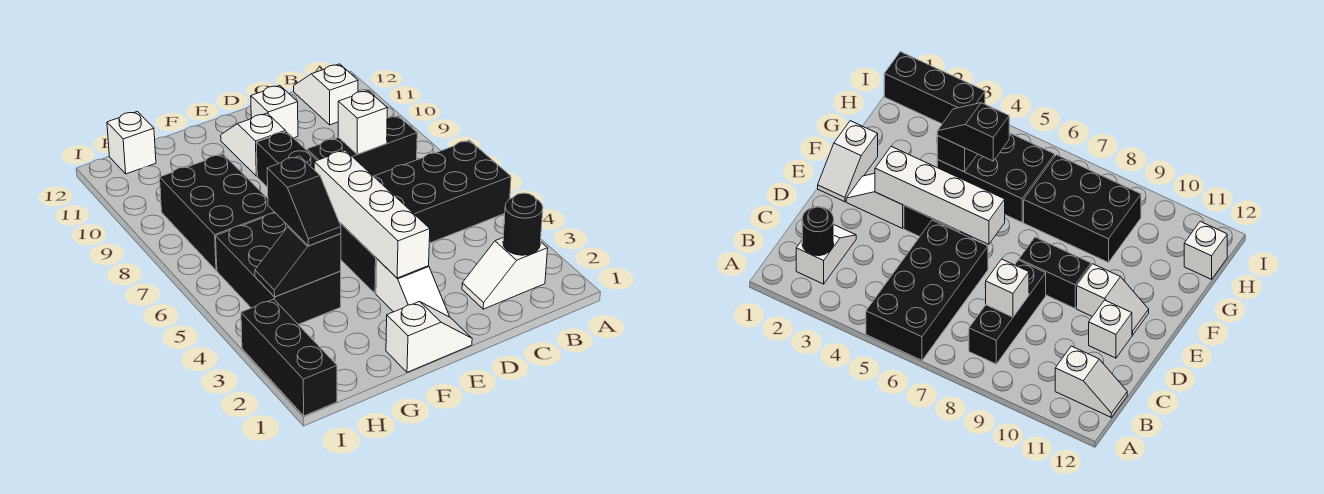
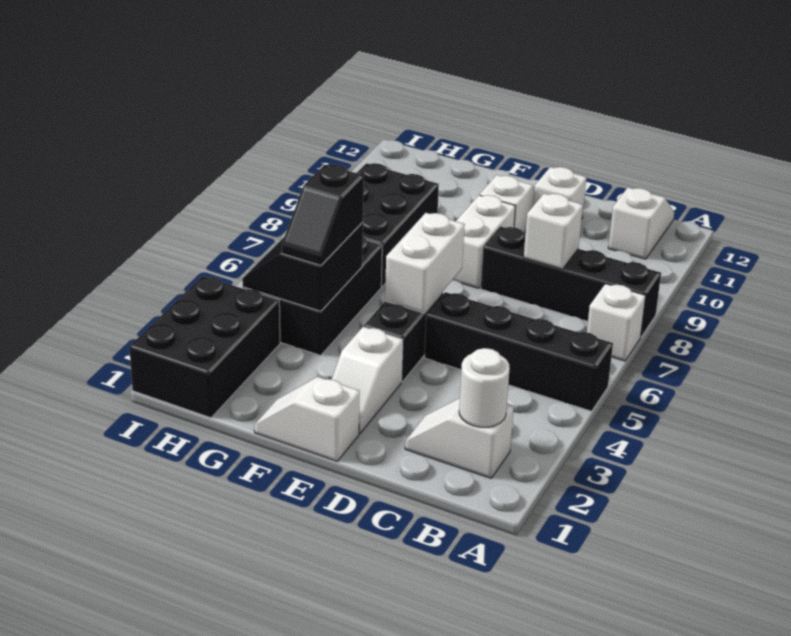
black 2x4 brick [374,140,511,243] -> black 1x4 brick [424,292,613,411]
black 1x1 round brick [503,193,543,255] -> white 1x1 round brick [459,348,510,427]
black 1x3 brick [307,116,417,176] -> black 1x4 brick [481,226,661,337]
white 1x2 slope [386,302,472,372] -> white 1x2 slope turned to [254,377,360,461]
white 1x4 brick [314,150,430,278] -> white 1x2 brick [385,213,465,313]
black 1x2 brick [256,131,317,187] -> white 1x2 brick [453,195,515,288]
black 1x2 slope [255,226,341,297] -> black 2x2 slope [242,222,363,311]
white 1x1 brick [107,112,156,174] -> white 1x1 brick moved to [587,284,646,361]
black 1x3 brick [241,299,337,416] -> black 2x3 brick [129,276,280,418]

